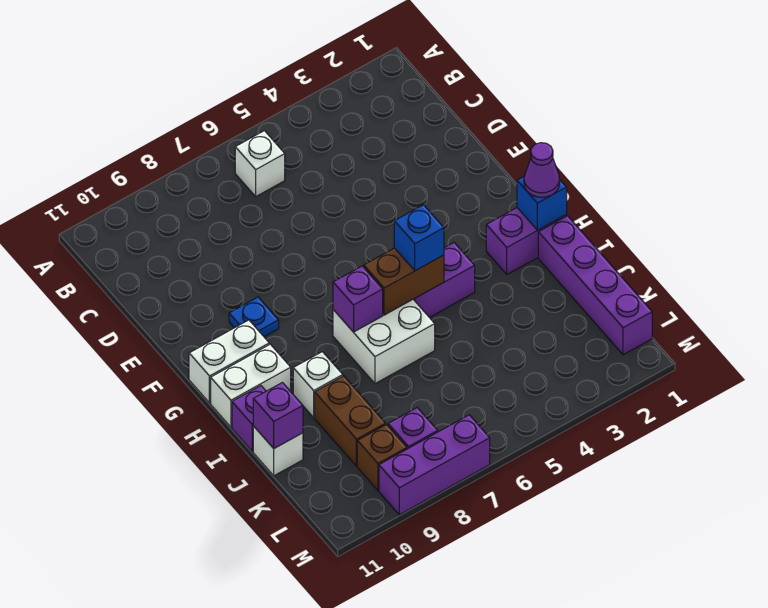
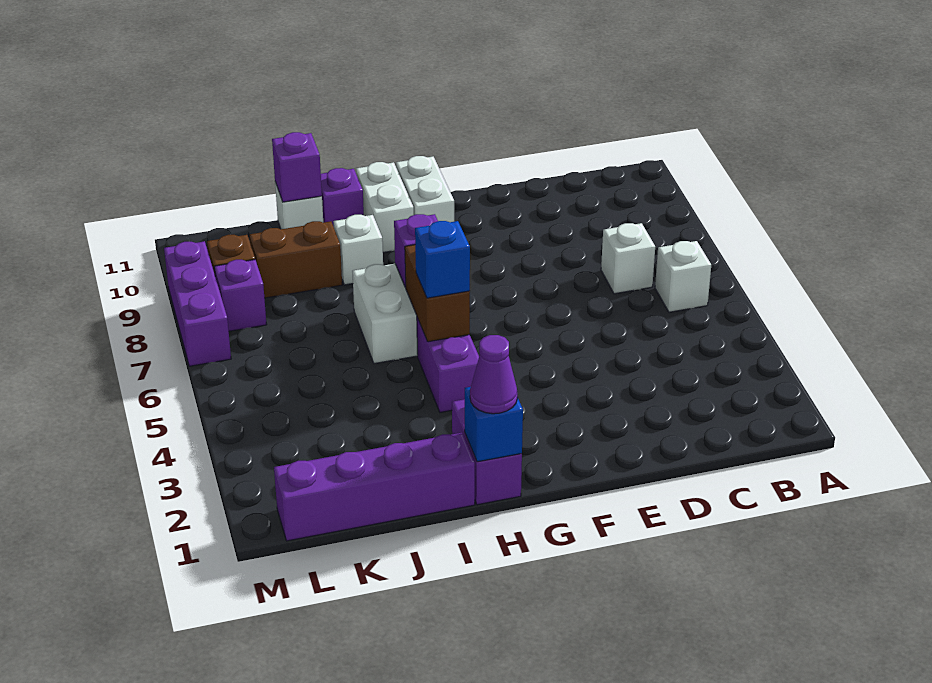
none -> white 1x1 brick [601,223,655,294]
blue 1x1 plate [229,297,279,337] -> none

